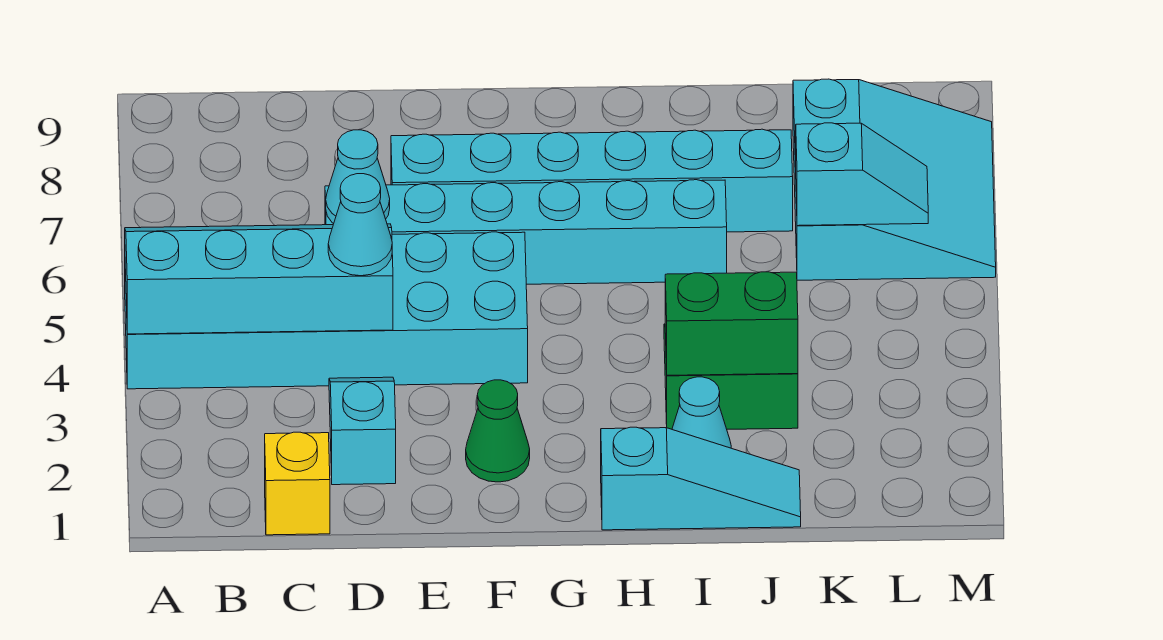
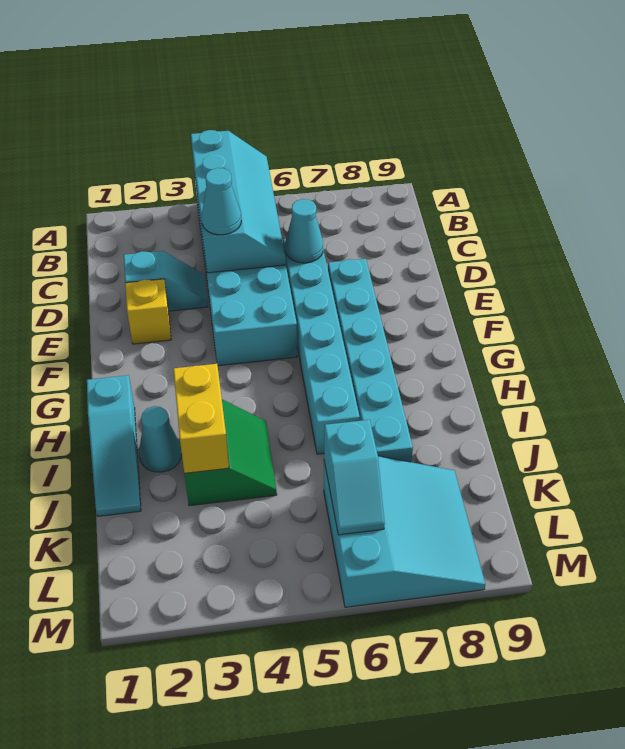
yellow 1x1 brick [265,432,330,535] -> yellow 1x1 brick moved to [125,279,171,344]
green 1x1 cone [466,380,530,482] -> none
green 1x2 brick [665,272,798,375] -> yellow 1x2 brick [173,364,229,473]
cyan 3x3 slope [793,79,996,280] -> cyan 3x3 slope turned to [324,456,485,607]

